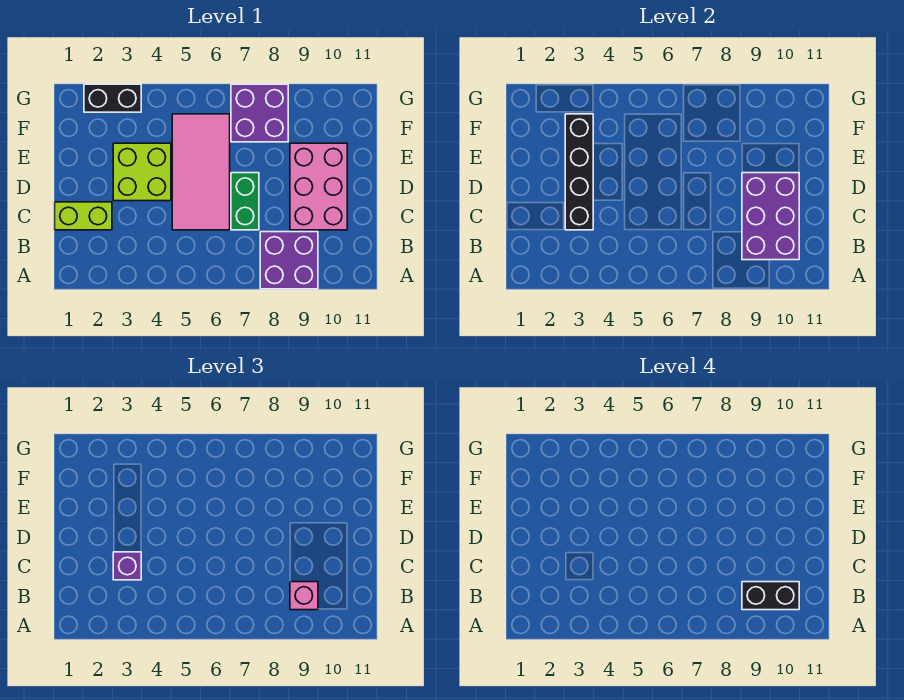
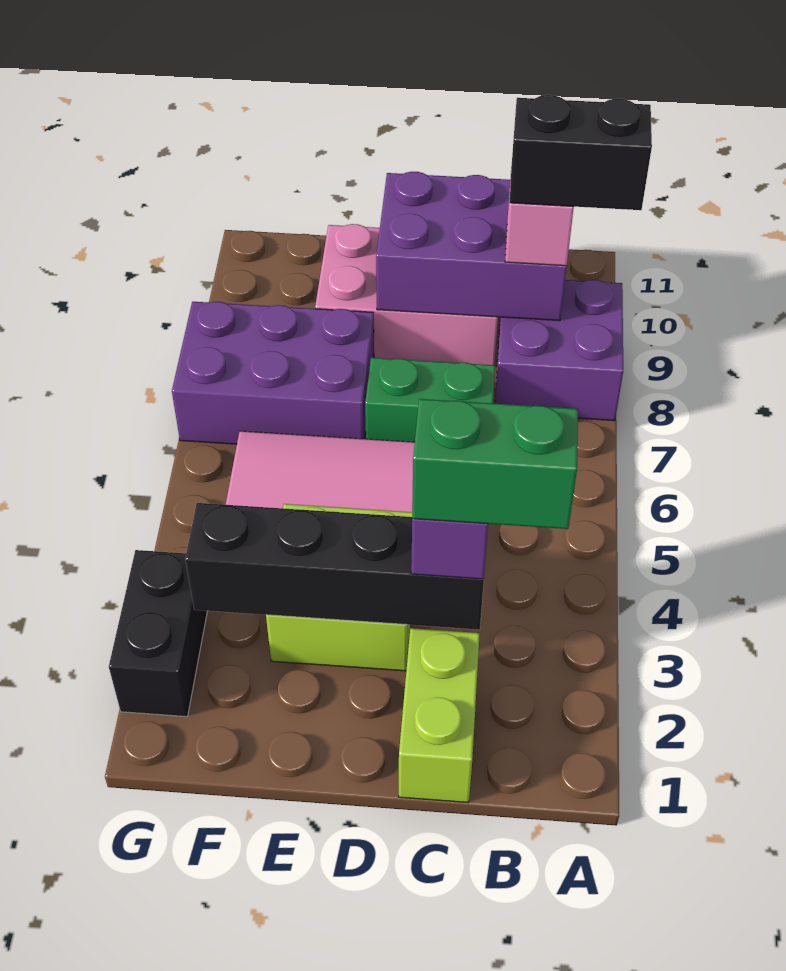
none -> green 1x2 brick [412,399,578,529]
black 1x2 brick [742,582,799,610] -> black 1x2 brick turned to [510,95,652,210]
purple 2x2 brick [231,84,288,142] -> purple 2x3 brick [172,302,374,444]

